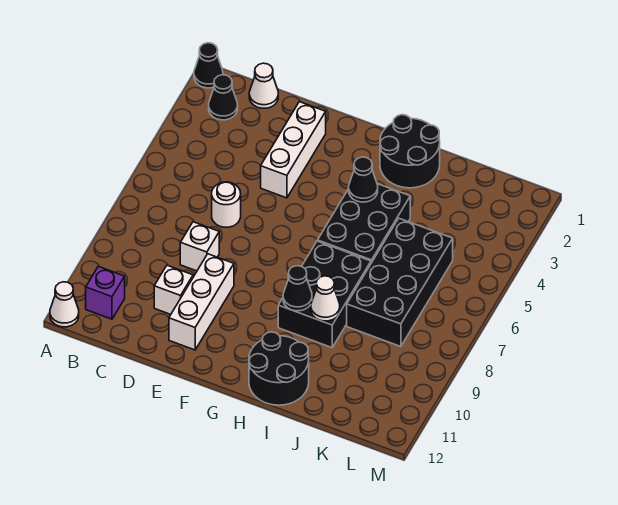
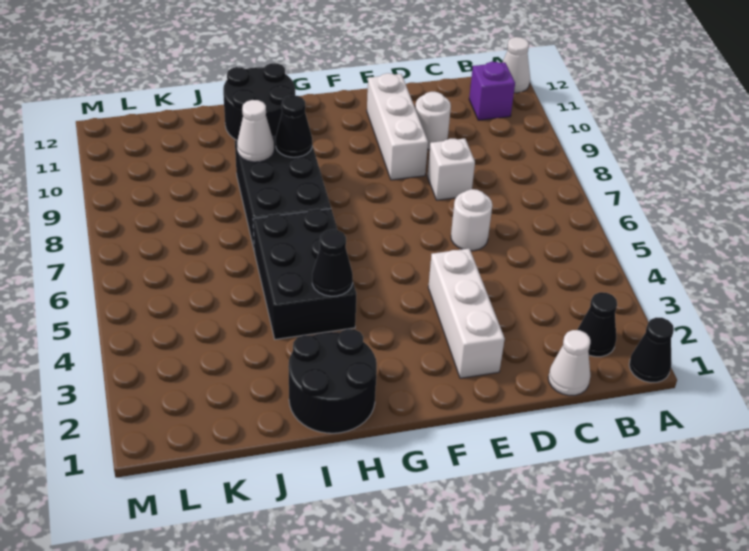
white 1x1 brick [154,265,193,314] -> white 1x1 round brick [415,92,451,150]
black 2x4 brick [347,218,453,347] -> none

